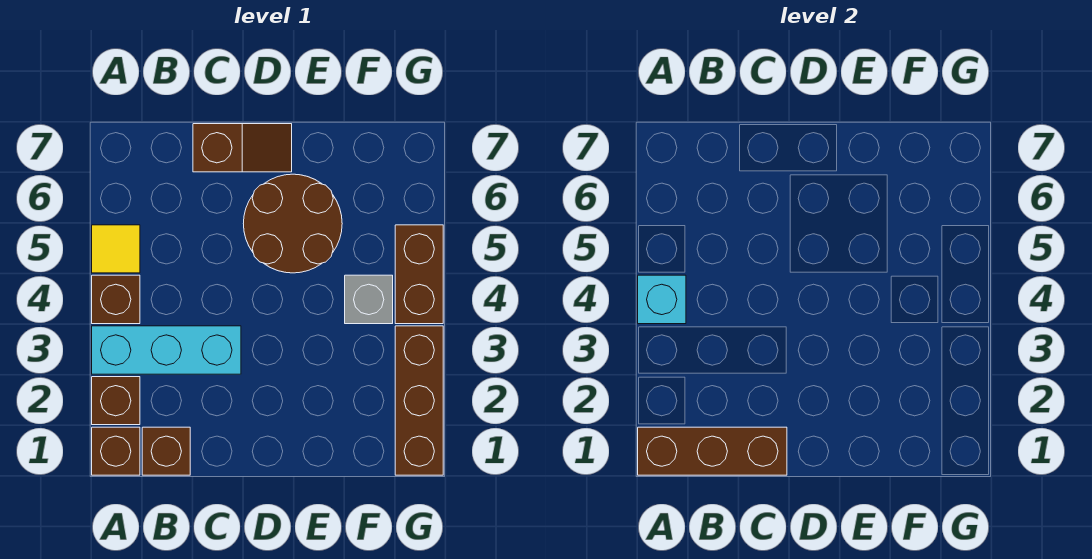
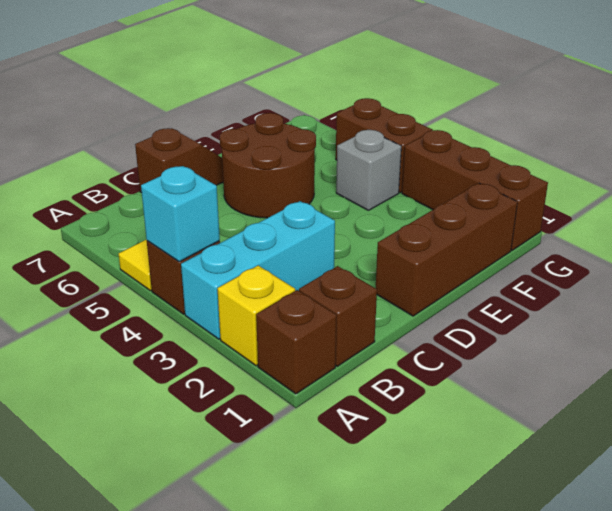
brown 1x3 brick [638,427,787,475] -> brown 1x3 brick moved to [376,183,517,316]
brown 1x1 brick [92,377,140,425] -> yellow 1x1 brick [217,266,295,366]

